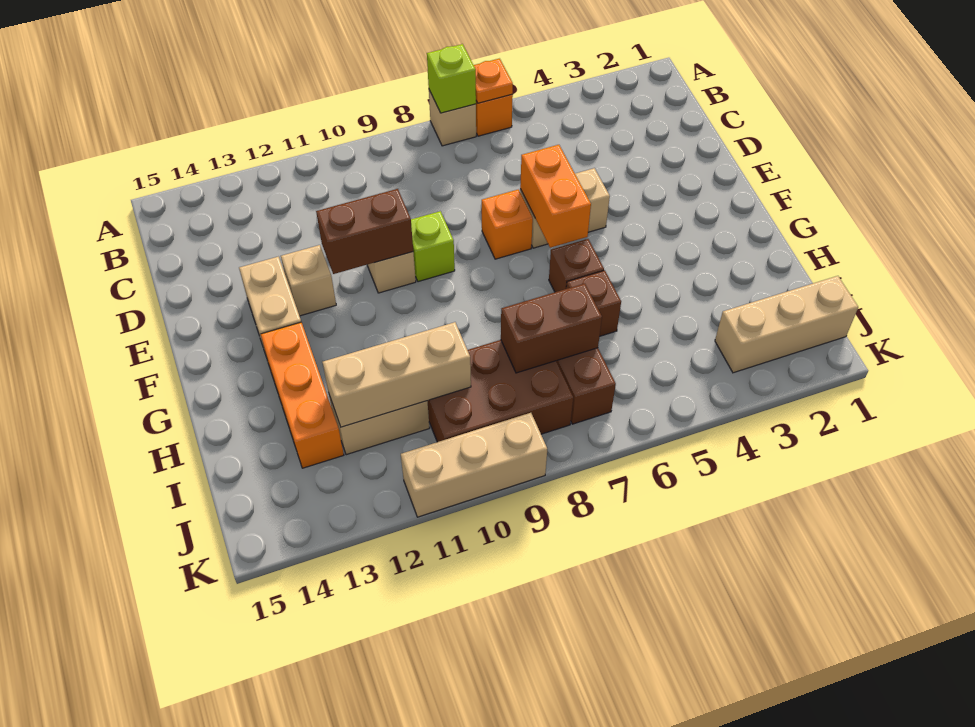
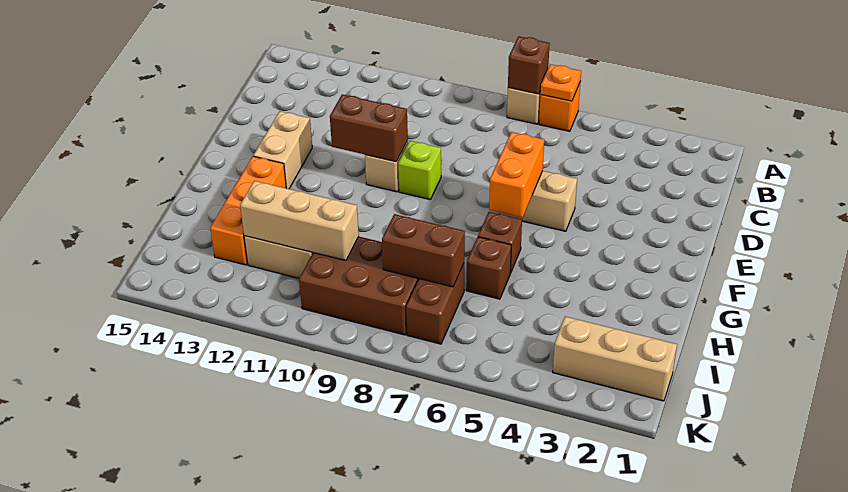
lime 1x1 brick [427,44,476,113] -> brown 1x1 brick [508,36,550,94]
orange 1x1 brick [482,190,533,259] -> none
tan 1x1 brick [281,245,336,316] -> none
tan 1x3 brick [401,413,547,517] -> none

